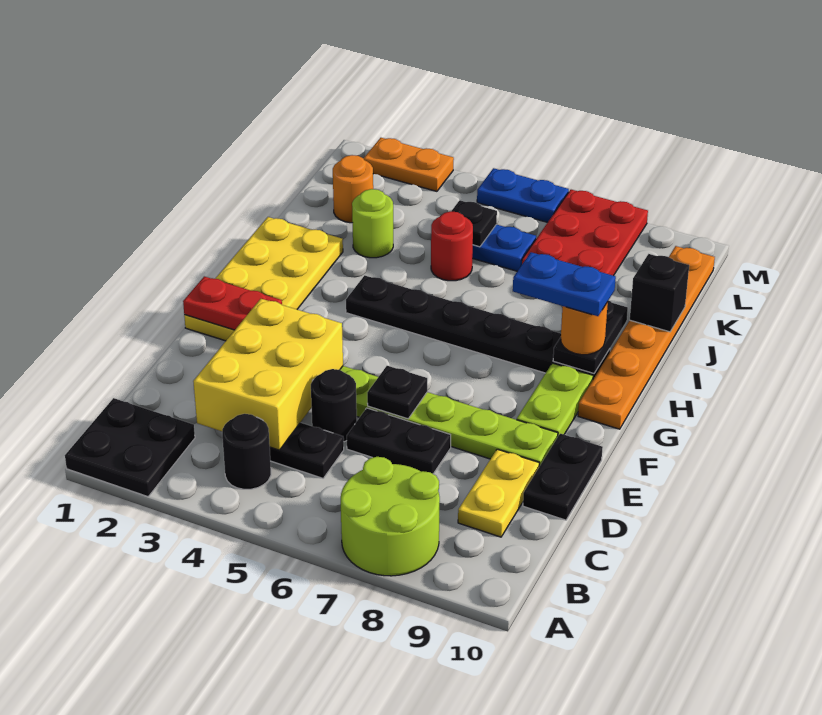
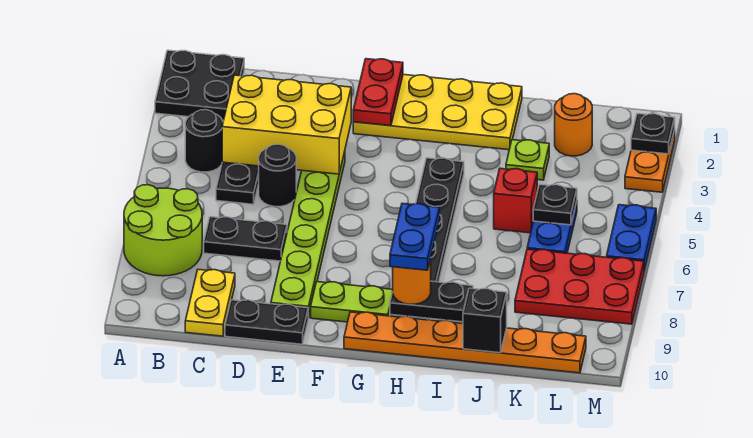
yellow 1x2 plate [458,449,539,537] -> yellow 1x2 plate turned to [185,269,235,336]
black 1x2 plate [347,408,451,474] -> black 1x2 plate turned to [204,217,287,261]
black 1x1 plate [367,366,427,419] -> black 1x1 plate moved to [631,114,675,154]
lime 1x1 round brick [352,189,393,258] -> lime 1x1 plate [506,140,549,180]
red 1x1 round brick [431,211,473,281] -> red 1x1 brick [494,168,537,233]

